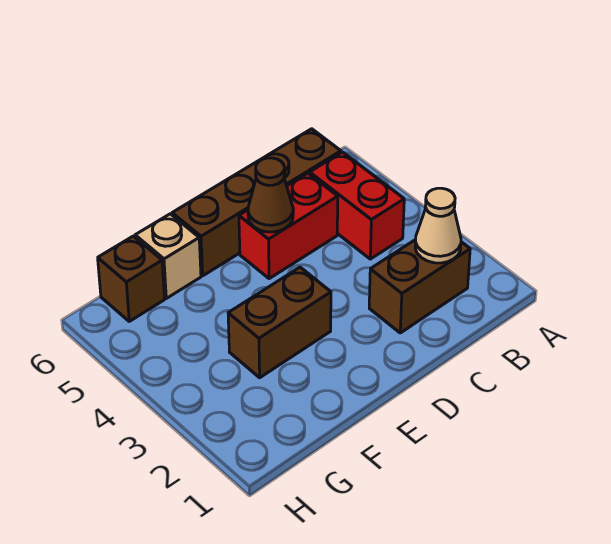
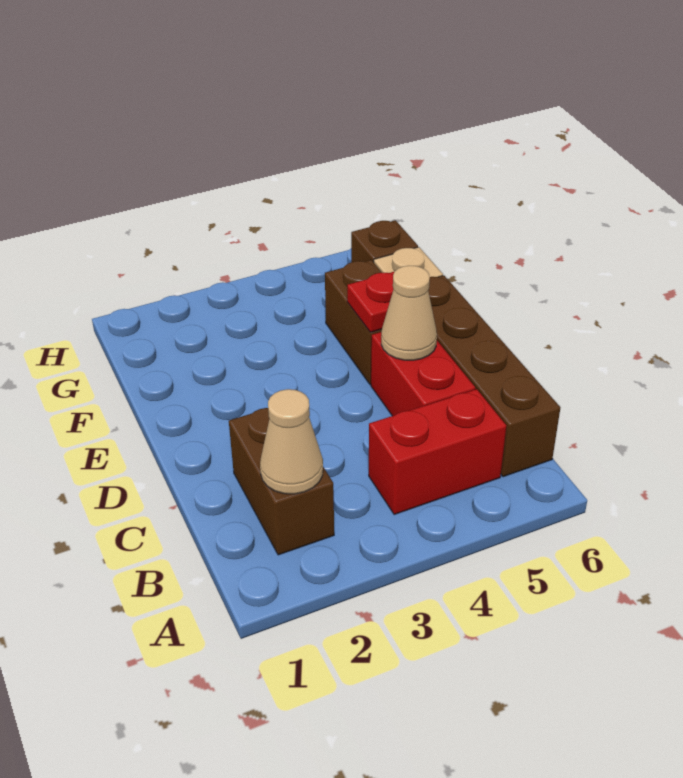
brown 1x1 cone [248,158,293,232] -> tan 1x1 cone [381,266,437,360]
brown 1x2 brick [228,267,331,378] -> brown 1x2 brick moved to [325,260,382,384]
none -> red 1x1 plate [347,272,394,332]

